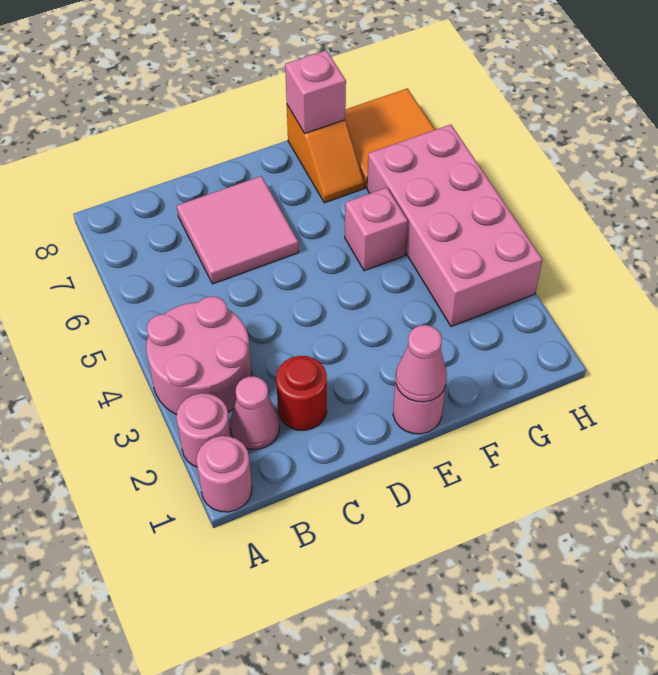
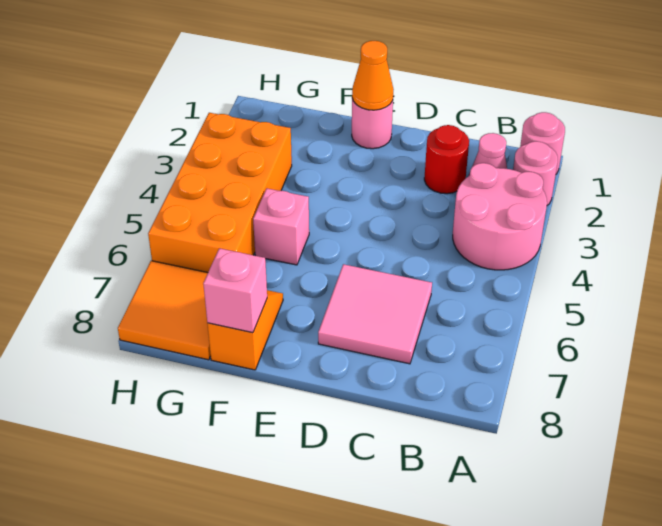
pink 1x1 cone [396,325,447,402] -> orange 1x1 cone [352,41,394,110]
pink 2x4 brick [367,125,543,327] -> orange 2x4 brick [148,113,292,272]

